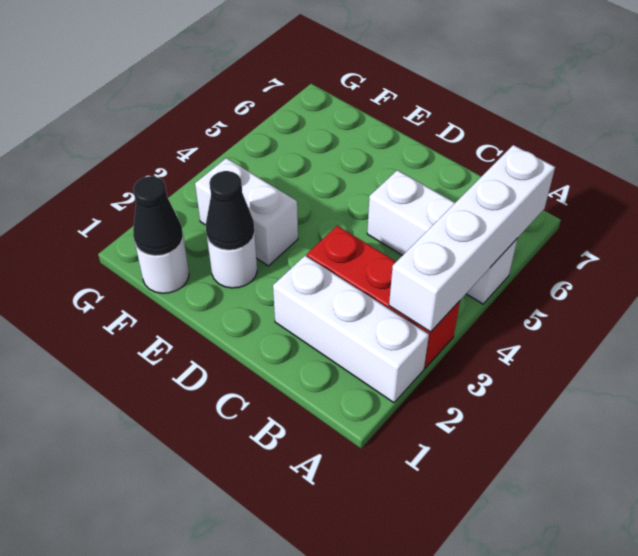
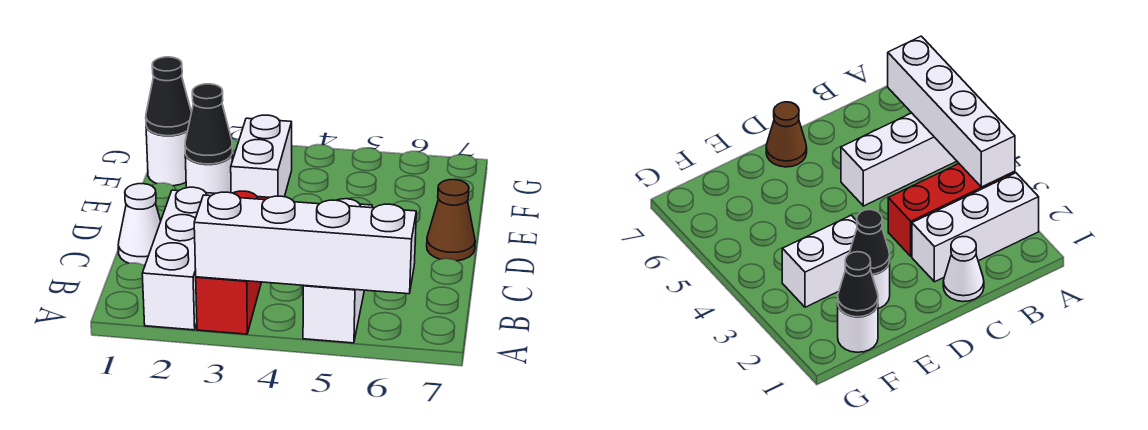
none -> white 1x1 cone [118,184,161,265]
none -> brown 1x1 cone [427,180,475,261]

